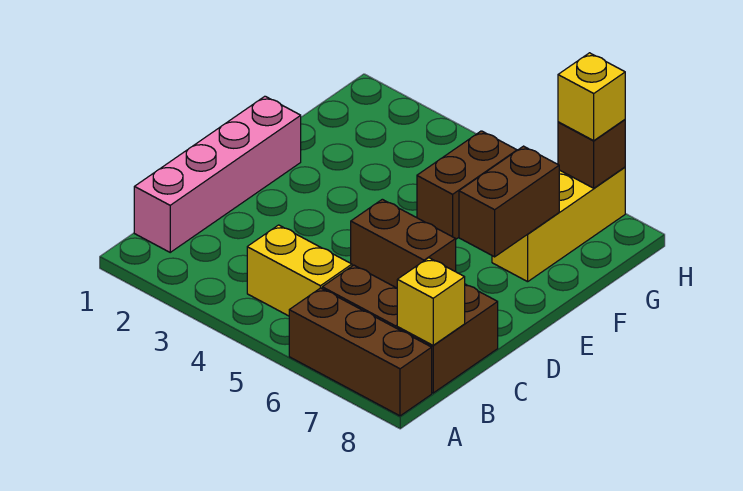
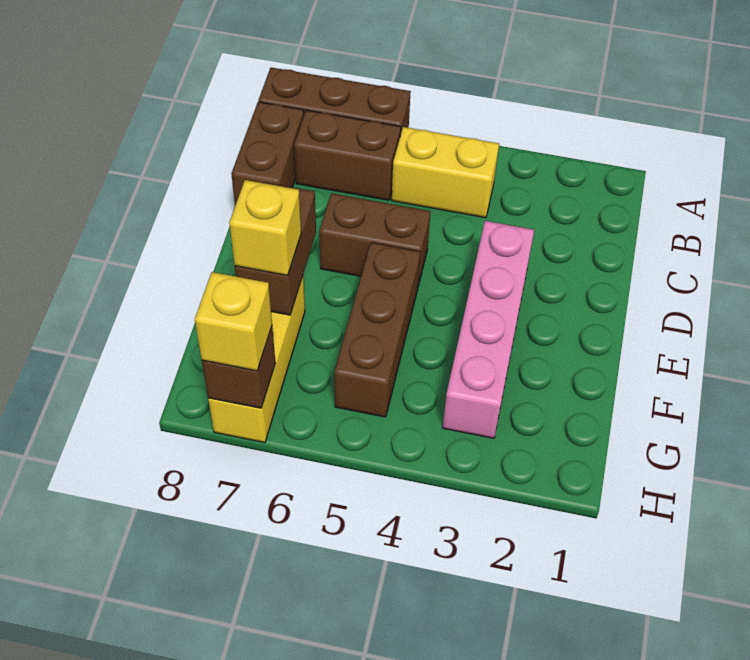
pink 1x4 brick [134,96,301,252] -> pink 1x4 brick moved to [443,221,534,438]
yellow 1x1 brick [397,258,465,345] -> yellow 1x1 brick moved to [229,180,301,275]
brown 1x2 brick [417,131,517,239] -> brown 1x3 brick [334,243,420,417]

